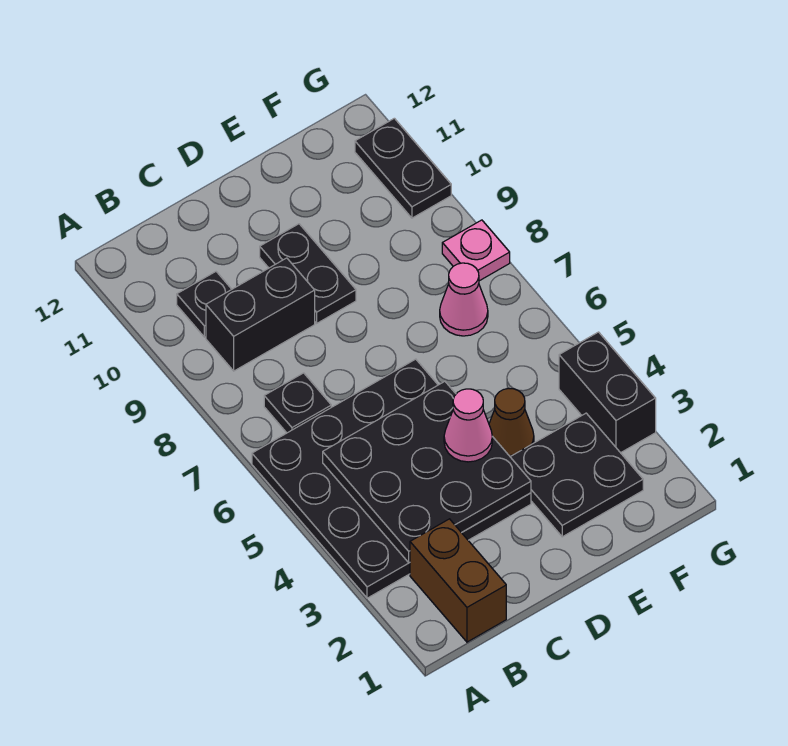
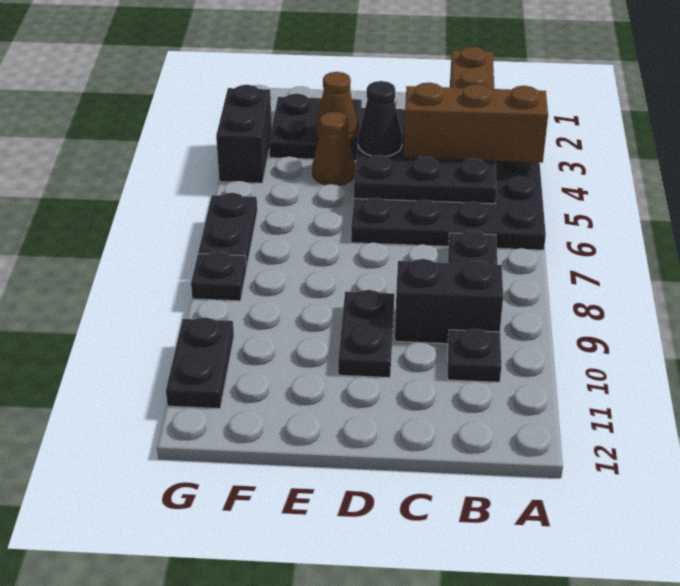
none -> brown 1x3 brick [404,83,548,163]
pink 1x1 cone [444,389,492,462] -> black 1x1 cone [358,81,402,156]
none -> brown 1x1 cone [316,72,358,142]
pink 1x1 cone [440,263,488,336] -> none
none -> black 1x2 plate [198,193,257,269]
pink 1x1 plate [442,220,510,281] -> black 1x1 plate [191,251,246,301]

